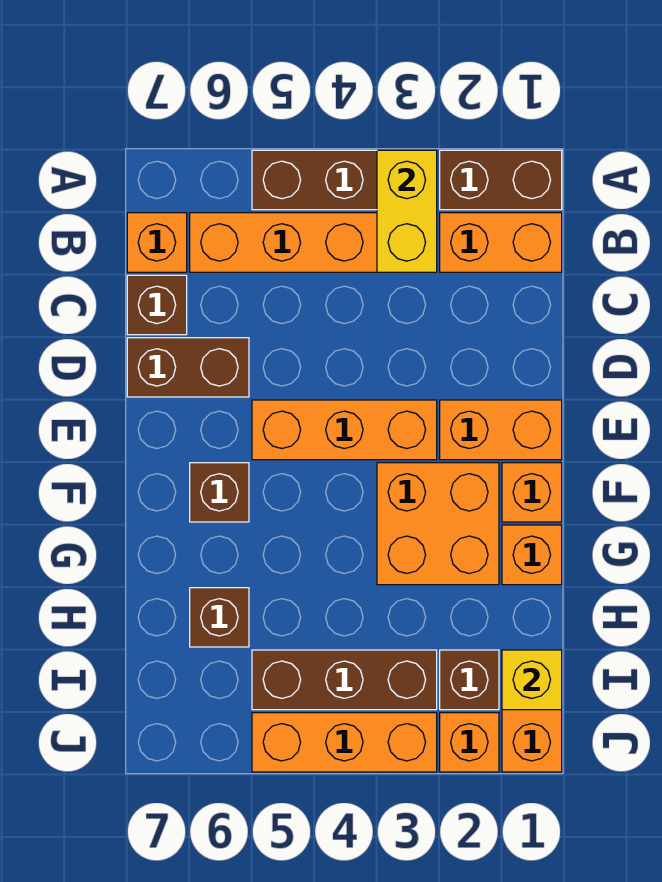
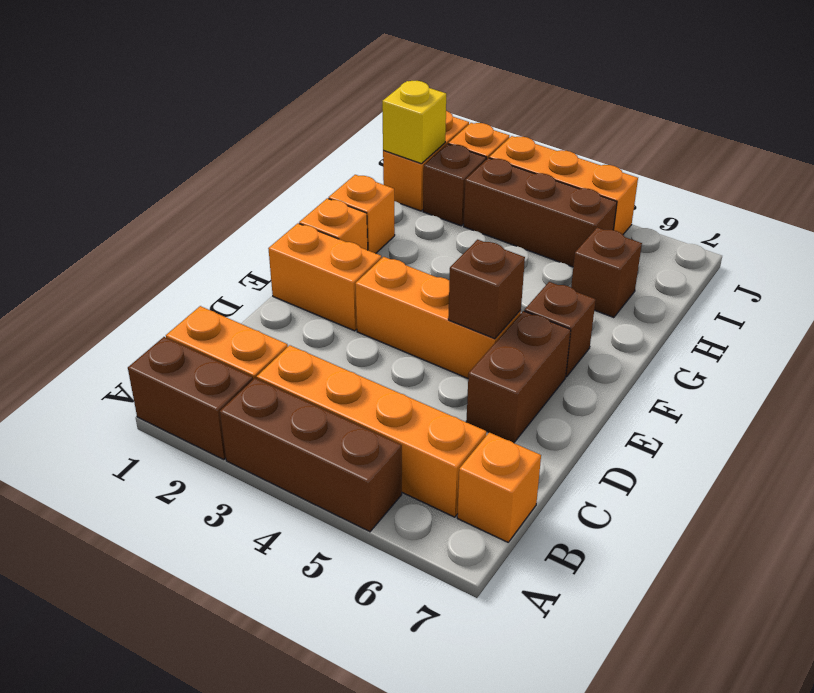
yellow 1x2 brick [377,150,437,272] -> none
brown 1x1 brick [127,275,187,335] -> brown 1x1 brick moved to [448,240,525,339]
brown 1x2 brick [127,338,249,397] -> brown 1x2 brick turned to [466,311,571,443]
orange 2x2 brick [377,463,499,585] -> none

